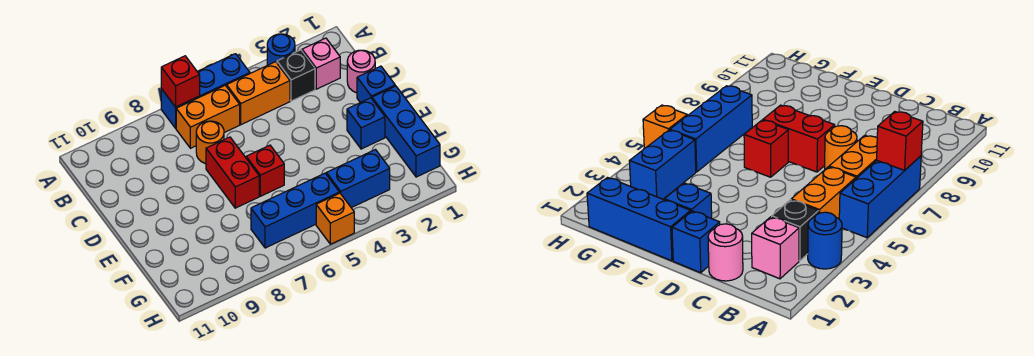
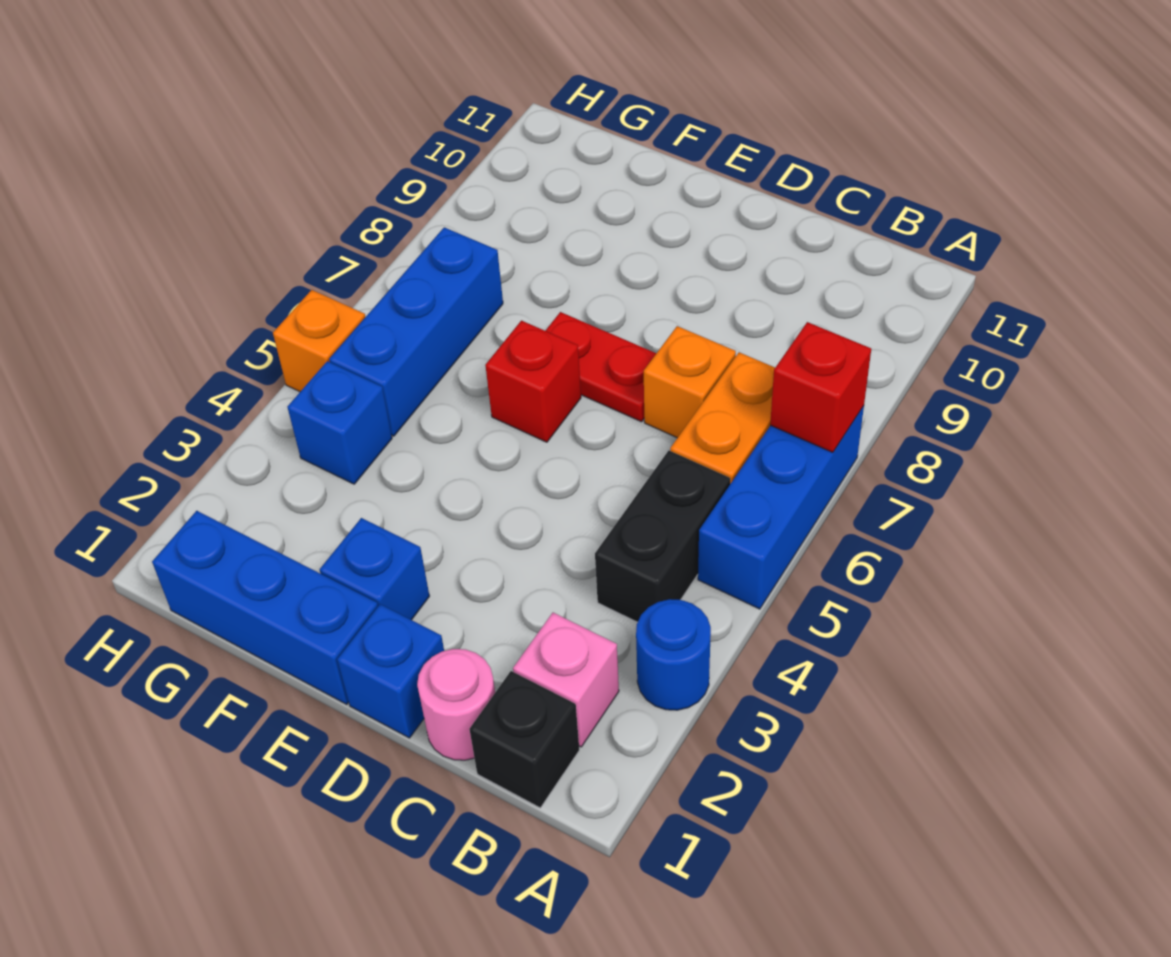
black 1x1 brick [277,50,315,101] -> black 1x1 brick moved to [470,671,579,808]
orange 1x2 brick [227,62,290,125] -> black 1x2 brick [595,451,730,622]
orange 1x1 round brick [196,121,224,164] -> orange 1x1 brick [644,326,736,438]
red 1x2 brick [206,137,259,208] -> red 1x2 plate [545,312,656,422]
blue 1x2 brick [326,150,390,208] -> blue 1x1 brick [287,361,392,484]

